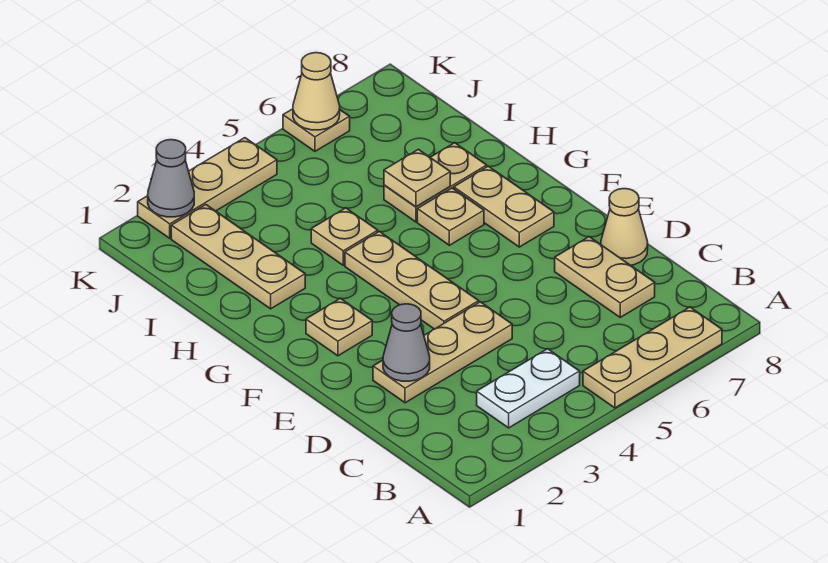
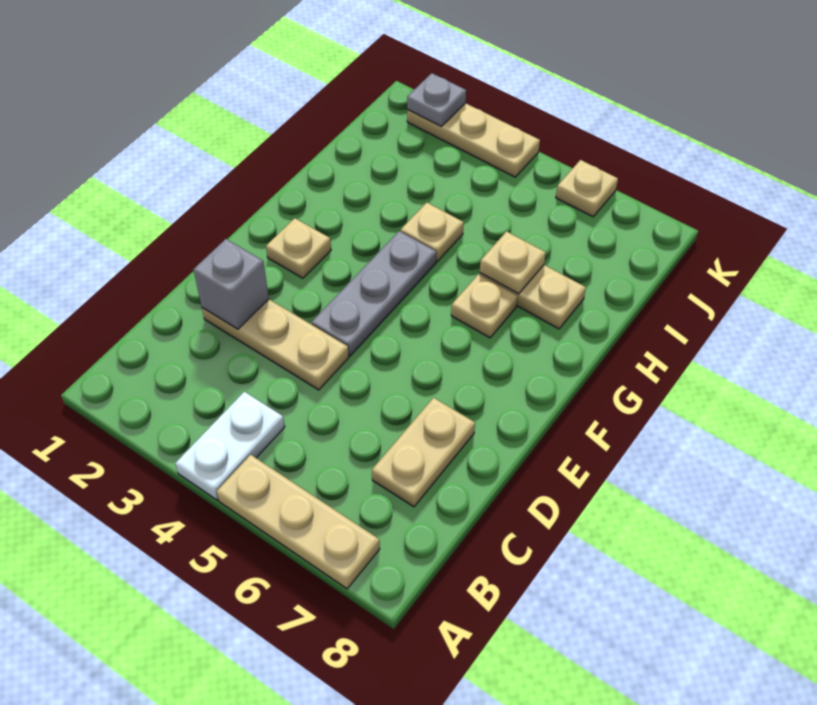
white 1x2 plate [477,349,580,428] -> white 1x2 plate turned to [175,392,285,500]
grey 1x1 cone [383,304,430,381] -> grey 1x1 brick [193,239,269,329]
tan 1x1 cone [601,189,648,265] -> none
tan 1x3 plate [345,232,479,329] -> grey 1x3 plate [311,231,436,356]
tan 1x2 plate [454,166,554,247] -> none
tan 1x3 plate [171,205,305,309] -> none
grey 1x1 cone [148,140,194,217] -> grey 1x1 plate [407,73,466,126]
tan 1x1 cone [293,53,340,130] -> none

